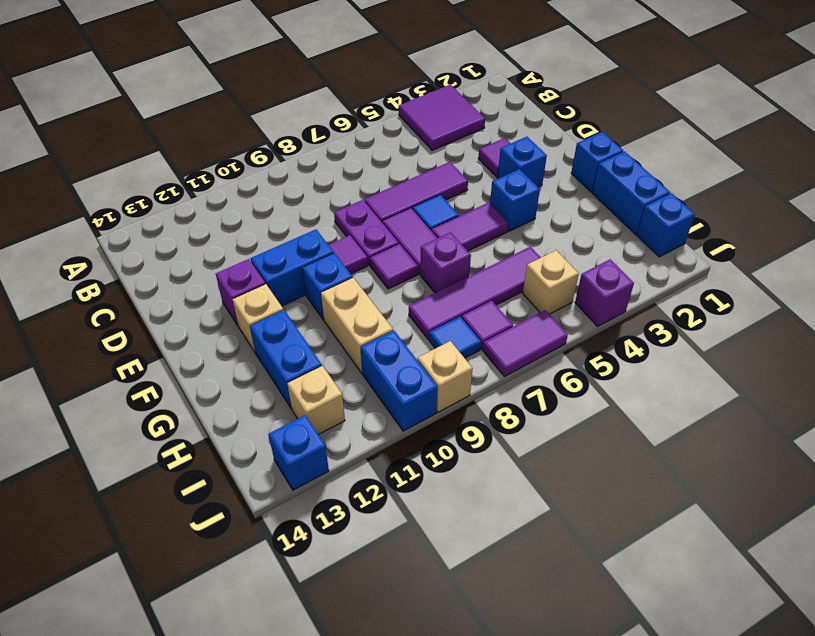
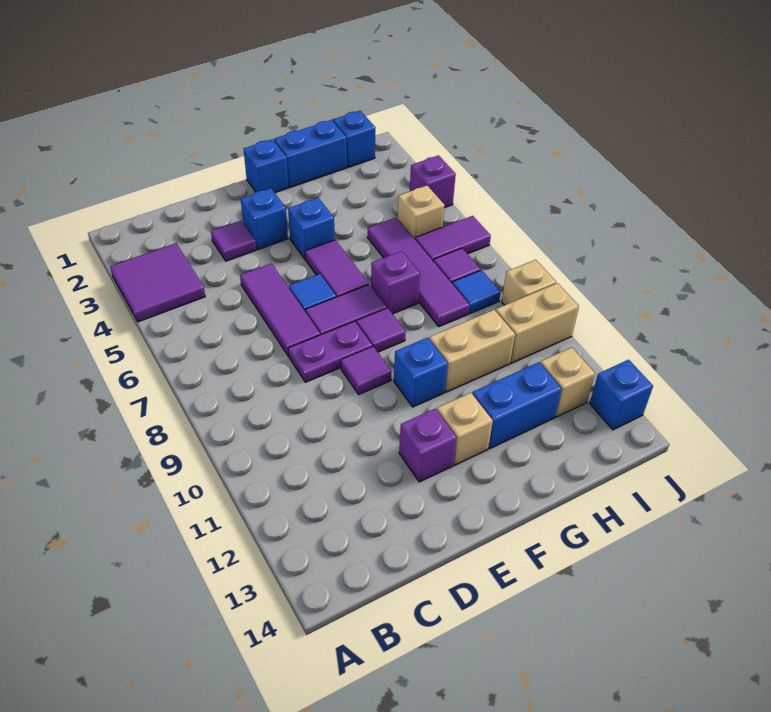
blue 1x2 brick [251,230,334,306] -> none
blue 1x2 brick [361,331,437,431] -> tan 1x2 brick [496,283,579,363]
purple 1x2 tile [483,310,568,377] -> purple 1x2 tile turned to [415,216,491,260]

